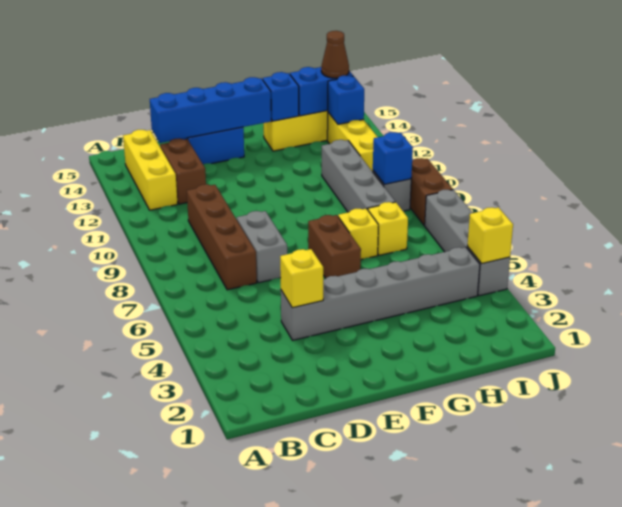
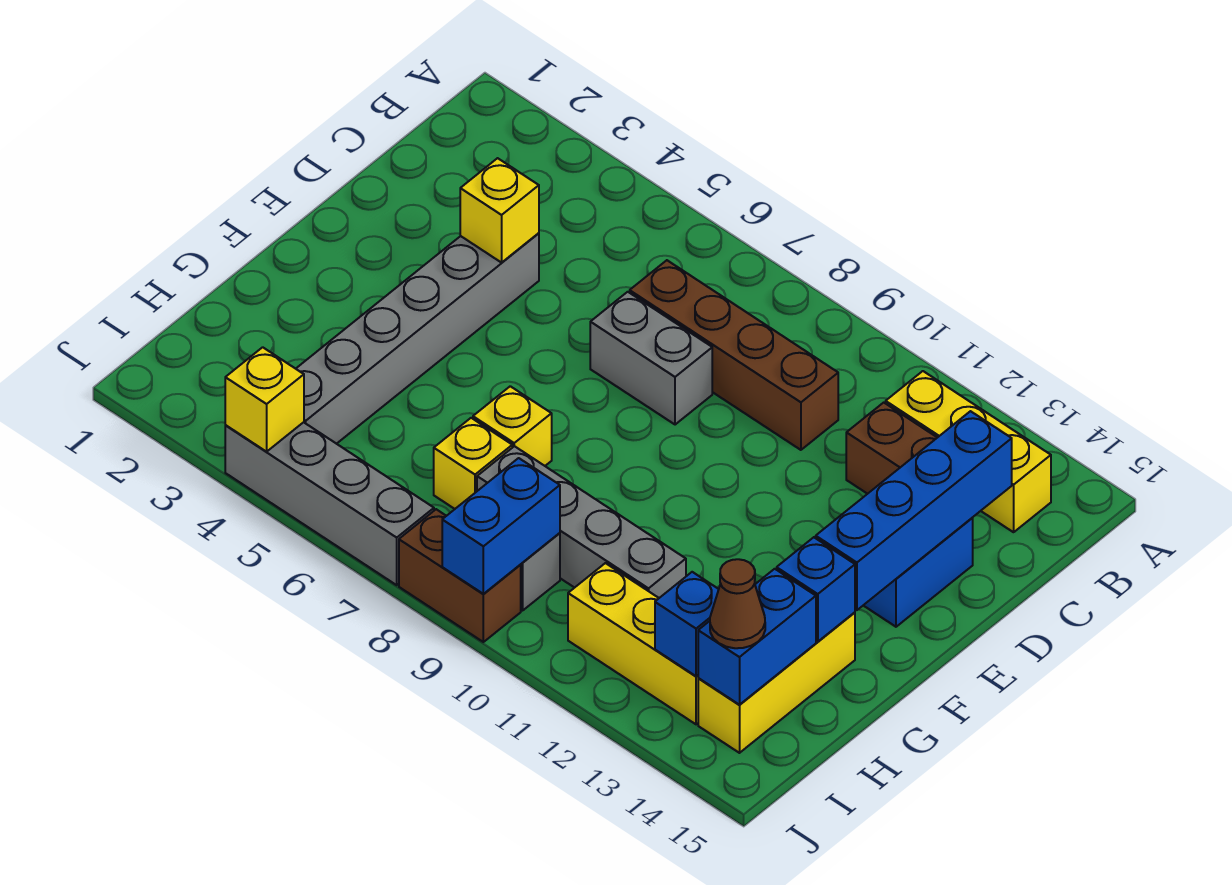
brown 1x2 brick [308,215,361,278] -> none
blue 1x1 brick [373,132,413,184] -> blue 1x2 brick [442,458,560,594]

